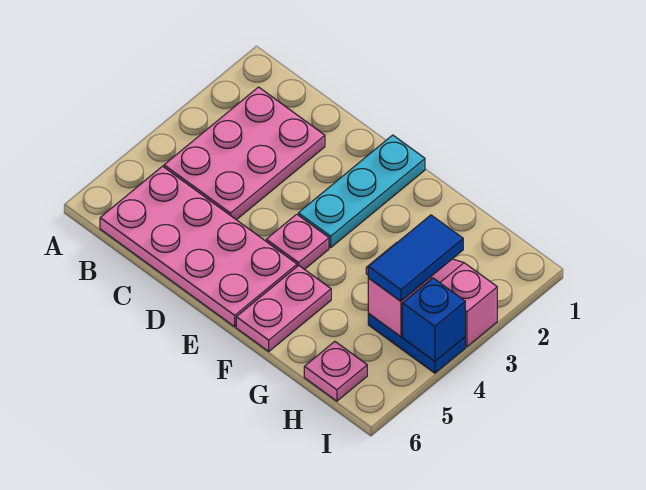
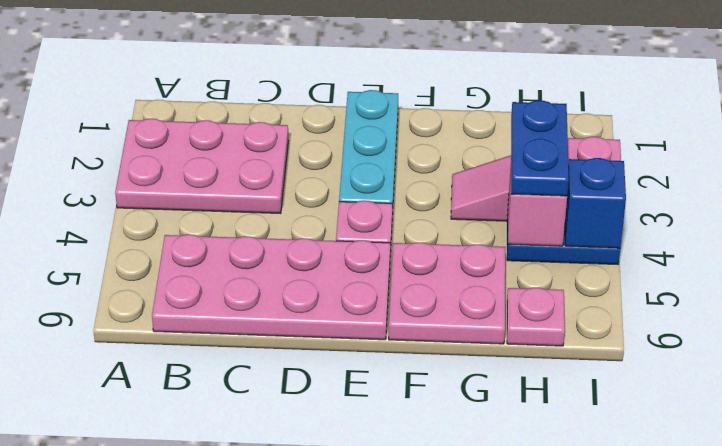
pink 2x3 plate [164,87,325,220] -> pink 2x3 plate turned to [115,119,288,214]
pink 1x2 plate [236,266,331,351] -> pink 2x2 plate [389,242,505,344]
blue 1x2 tile [368,215,463,301] -> blue 1x2 plate [511,100,569,196]

